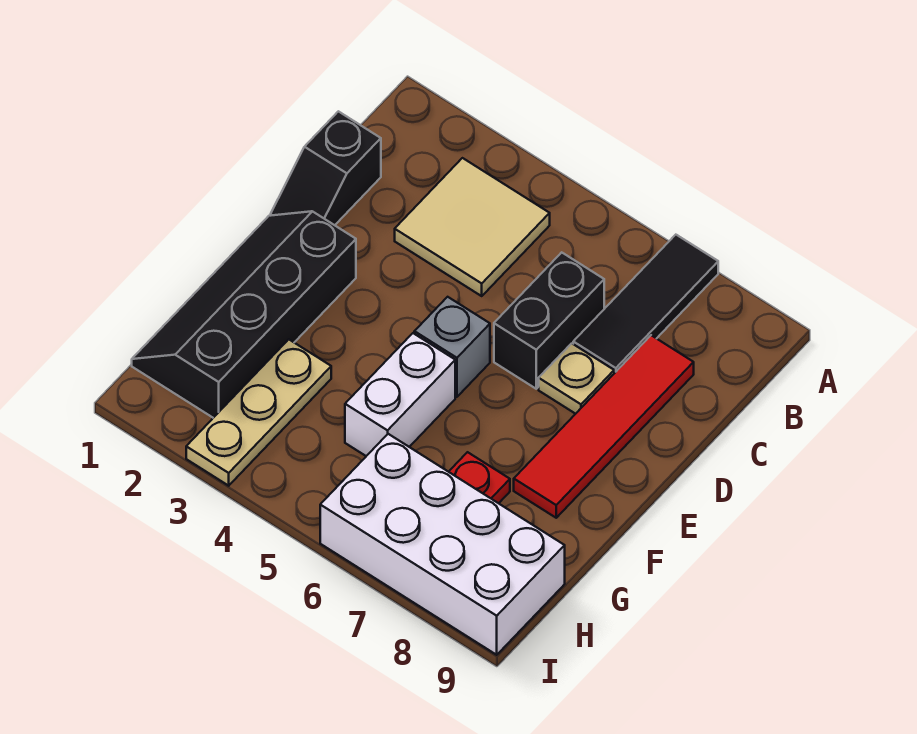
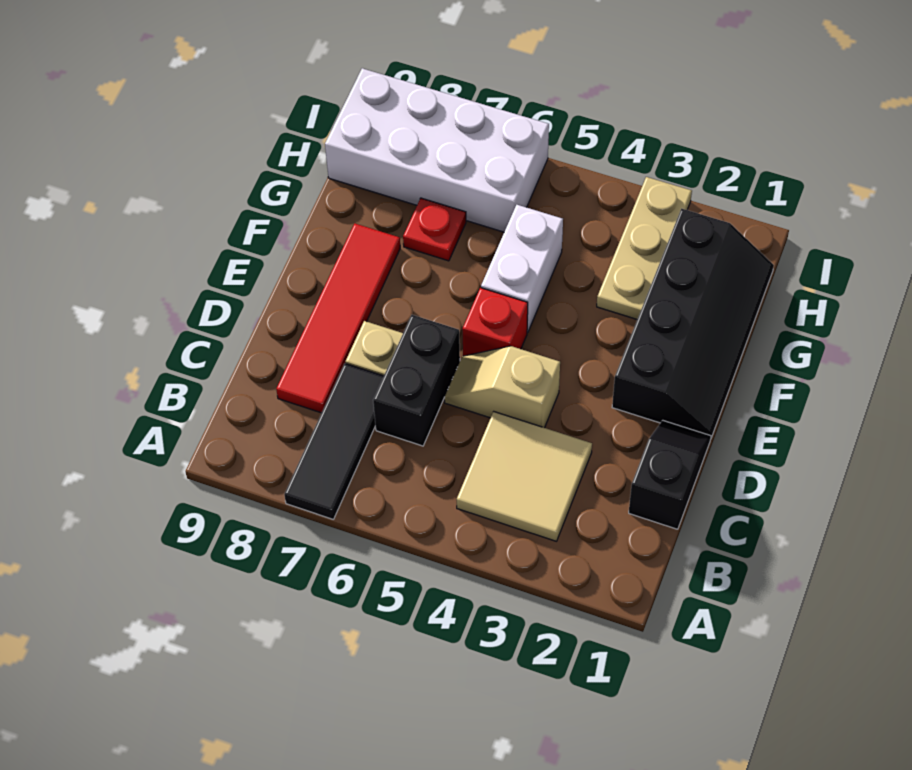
none -> tan 1x2 slope [444,346,560,428]
grey 1x1 brick [414,297,490,397] -> red 1x1 brick [462,288,528,356]

